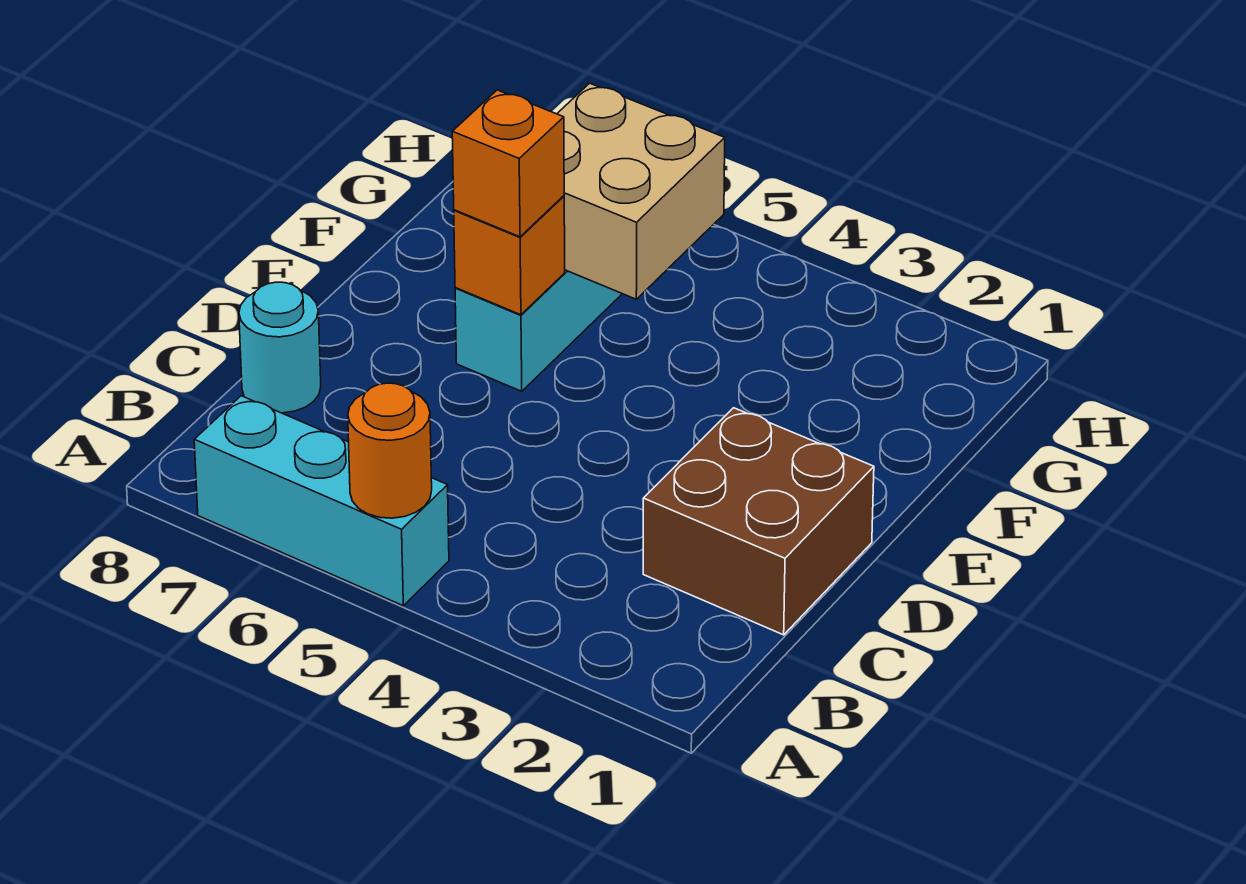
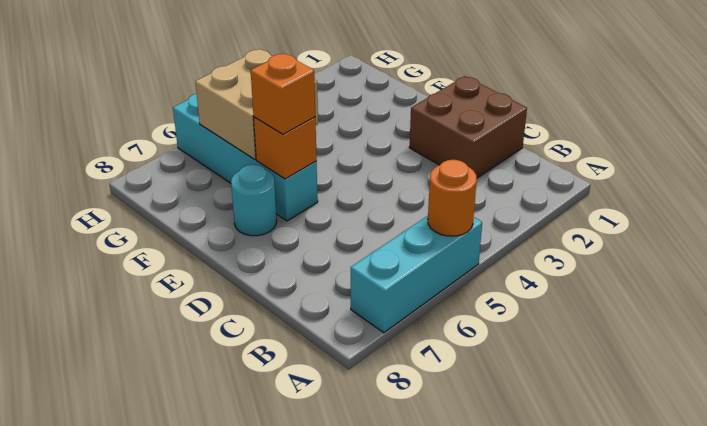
cyan 1x1 round brick [239,282,321,413] -> cyan 1x1 round brick moved to [231,165,277,236]

